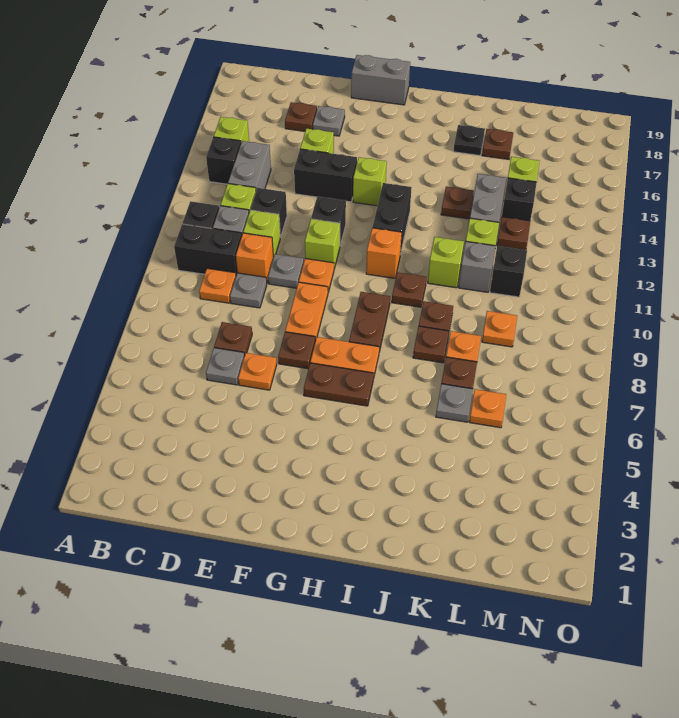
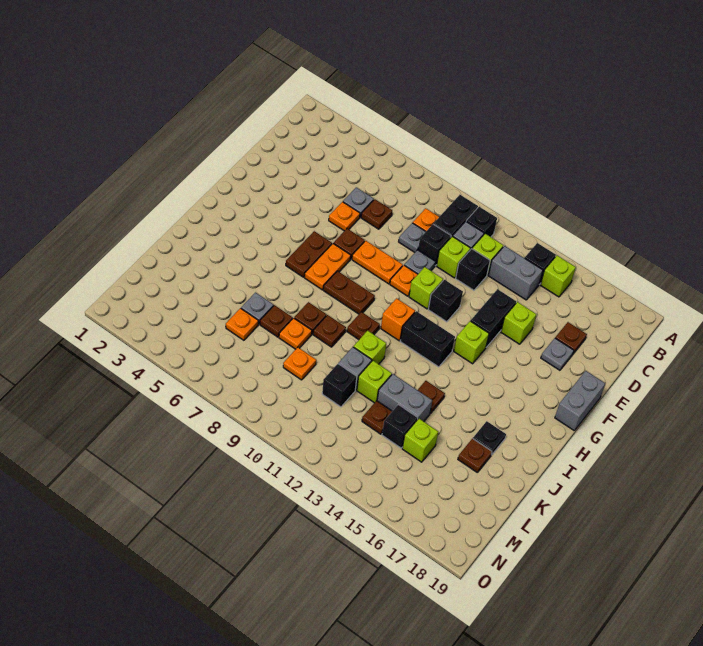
orange 1x1 brick [236,233,273,283] -> black 1x1 brick [418,224,451,266]

